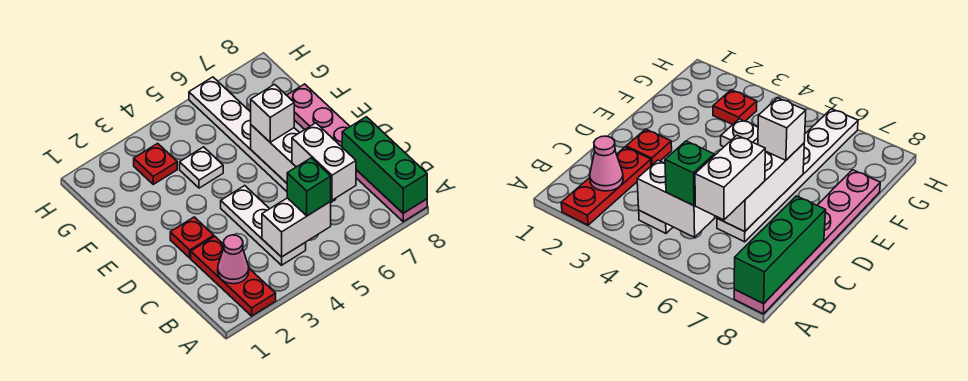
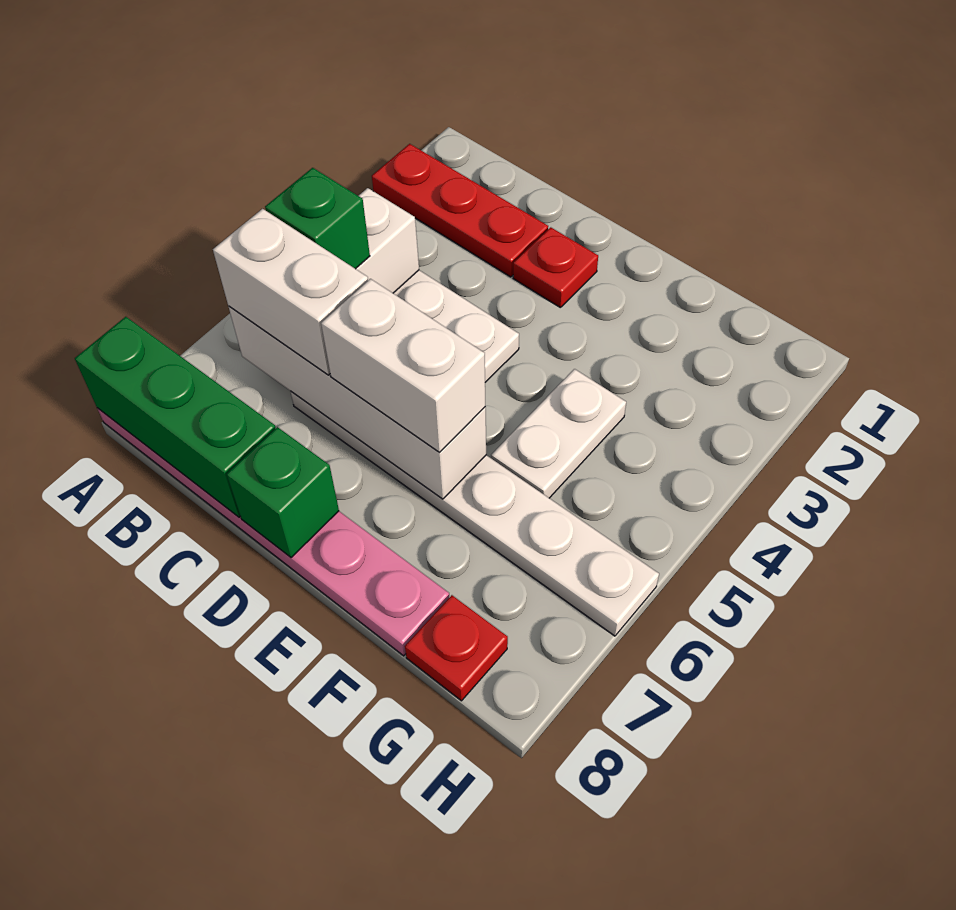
pink 1x1 cone [218,235,249,284] -> none
white 1x3 brick [251,125,299,183] -> white 1x4 brick [229,306,486,499]
none -> green 1x1 brick [227,427,339,558]
white 1x1 brick [251,84,294,142] -> white 1x2 brick [321,279,485,452]
white 1x1 plate [180,147,223,188] -> white 1x2 plate [491,369,626,498]
red 1x1 plate [134,143,177,184] -> red 1x1 plate moved to [405,595,508,701]

